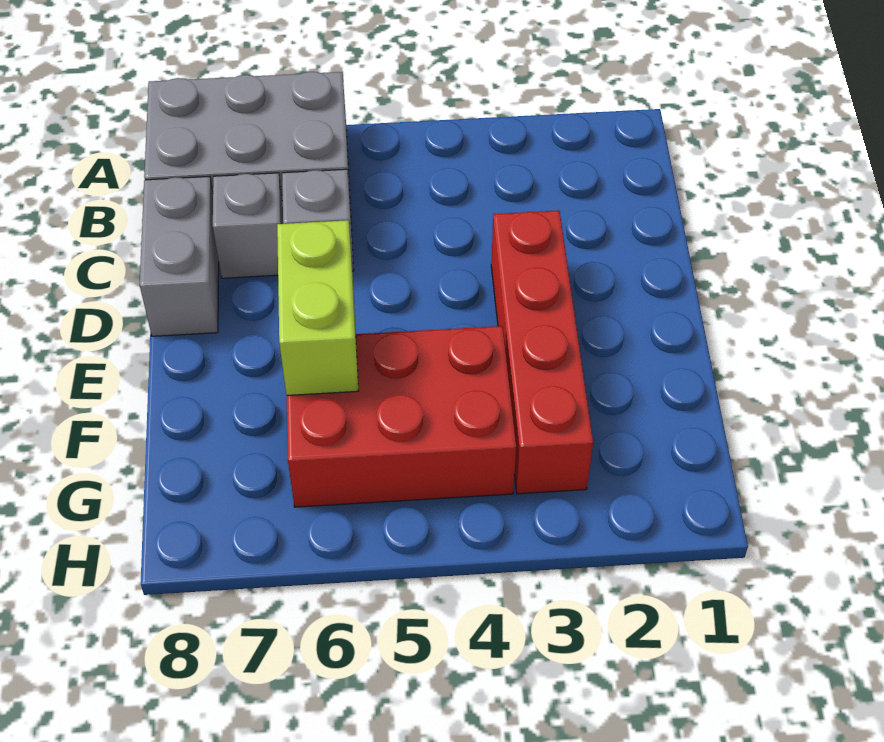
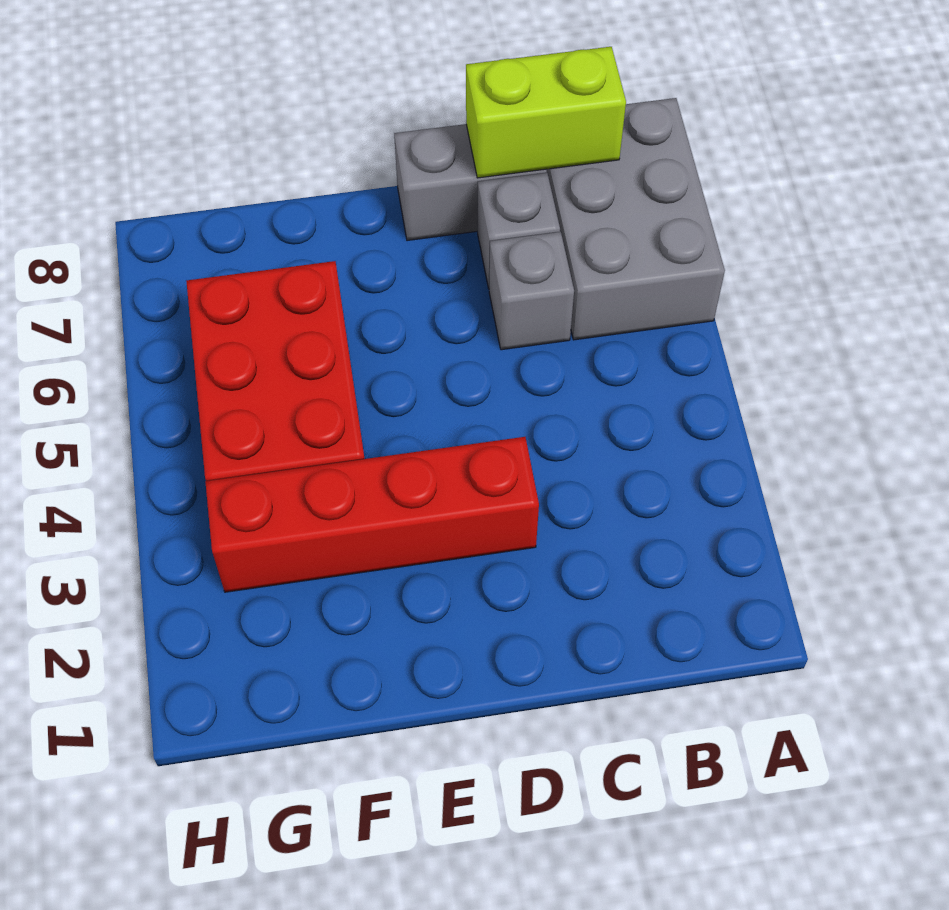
lime 1x2 brick [277,220,358,396] -> lime 1x2 brick moved to [466,47,626,178]

